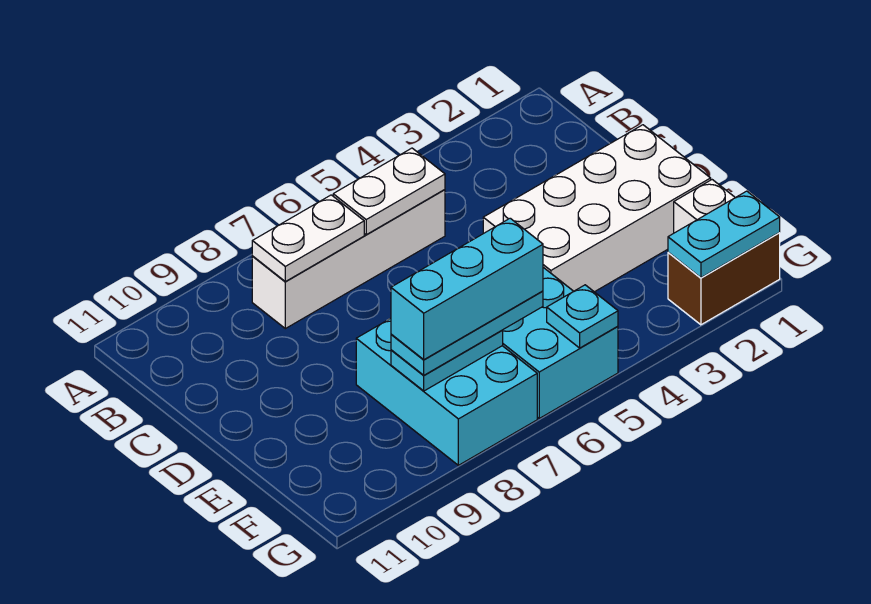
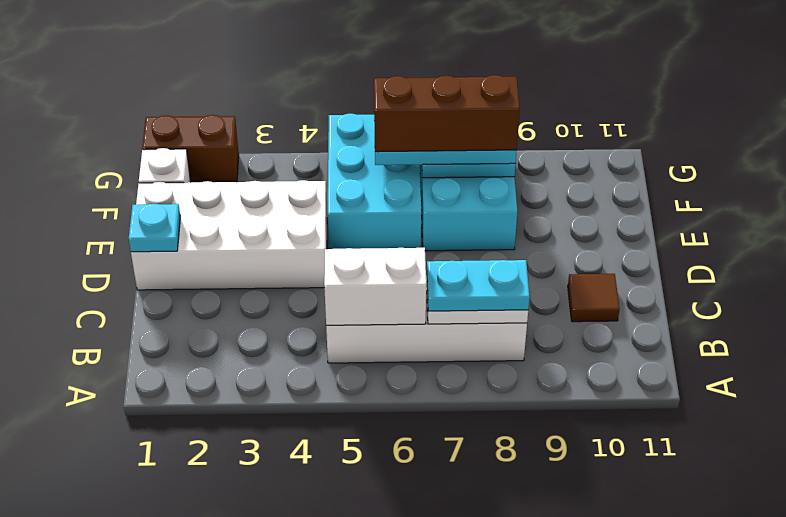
white 1x2 plate [333,148,445,235] -> white 1x2 brick [324,248,426,325]
none -> brown 1x1 tile [568,274,620,322]
cyan 1x3 brick [391,218,543,360] -> brown 1x3 brick [374,75,520,152]
cyan 1x2 plate [668,191,780,278] -> cyan 1x2 plate moved to [427,260,530,311]
cyan 1x1 plate [547,285,618,348] -> cyan 1x1 plate moved to [129,204,180,252]

